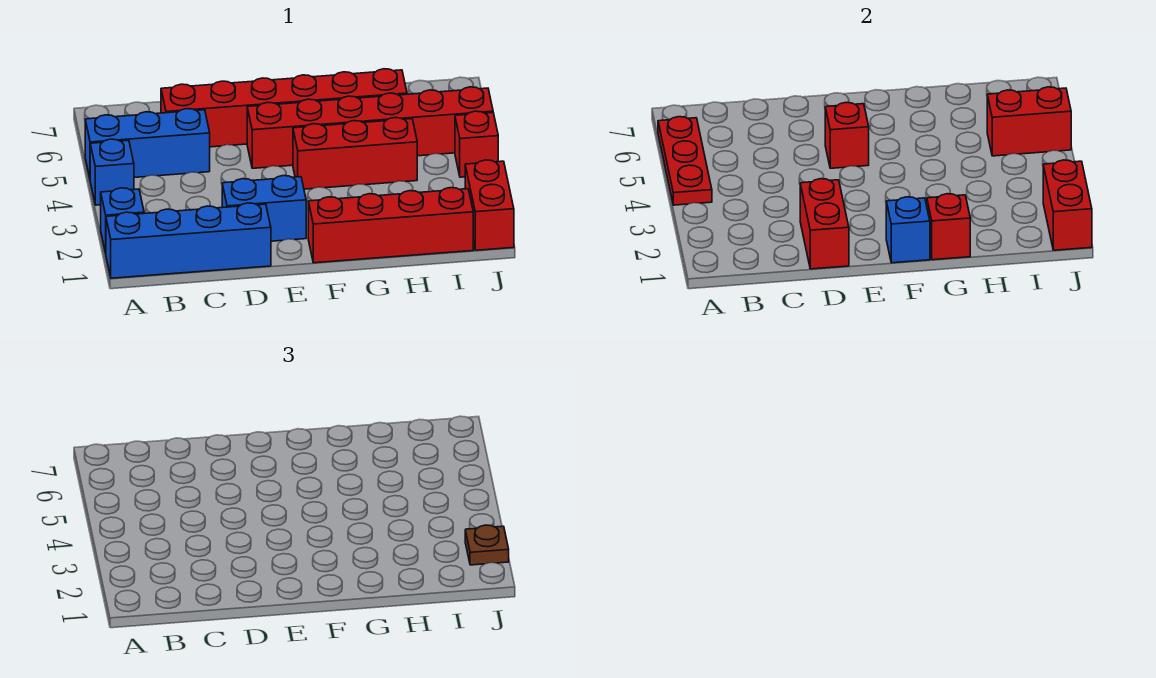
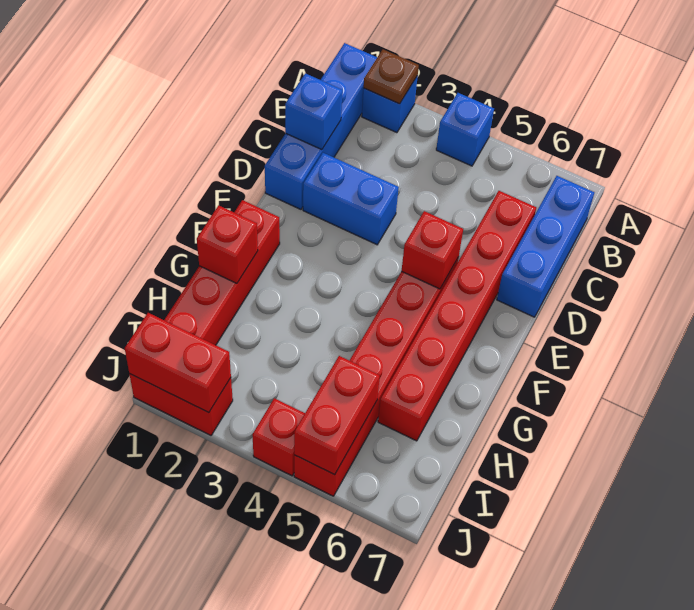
red 1x3 plate [658,117,712,205] -> none
blue 1x3 brick [85,109,210,178] -> blue 1x3 brick moved to [497,176,594,317]
red 1x2 brick [800,179,849,269] -> none
blue 1x2 brick [222,176,306,241] -> blue 1x2 brick turned to [303,153,399,245]
blue 1x1 brick [886,197,930,263] -> blue 1x1 brick moved to [285,73,342,150]
red 1x3 brick [293,118,417,189] -> none
brown 1x1 plate [465,525,509,565] -> brown 1x1 plate moved to [364,49,419,104]

